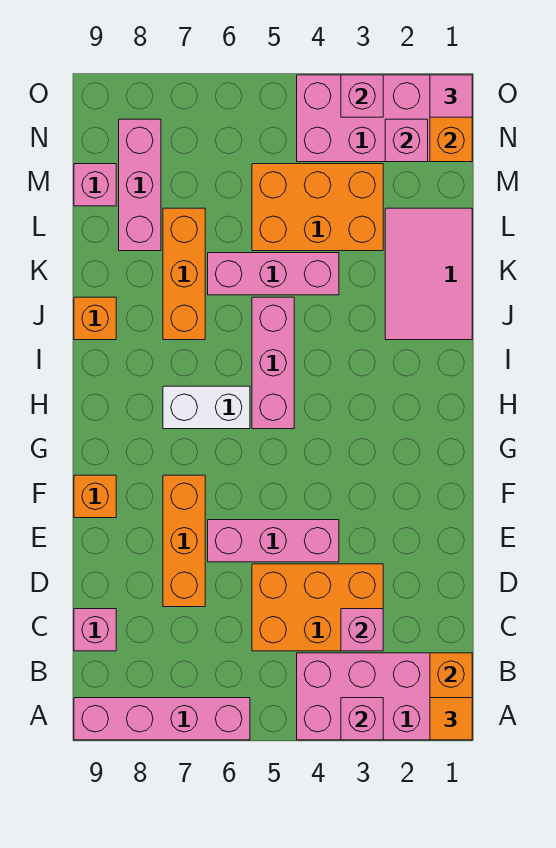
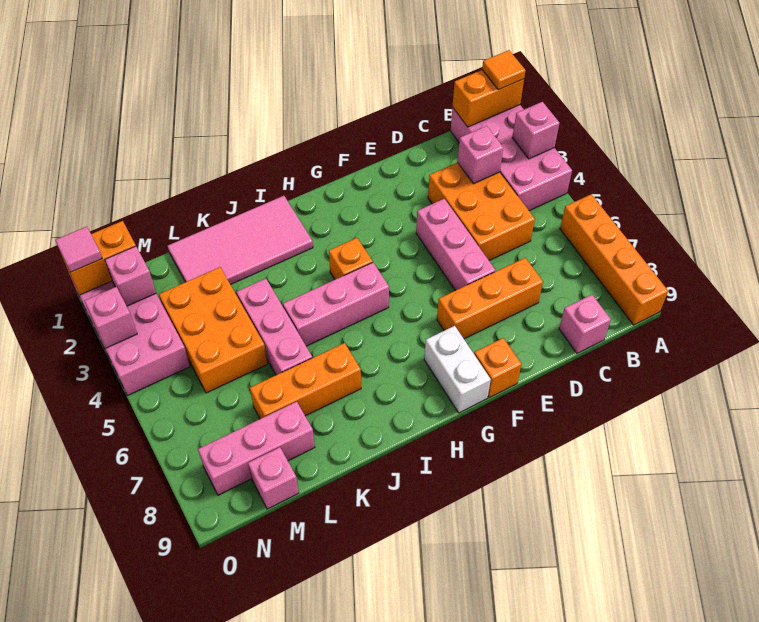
pink 1x4 brick [74,698,250,740] -> orange 1x4 brick [560,194,668,325]
white 1x2 brick [163,386,250,429] -> white 1x2 brick moved to [424,326,491,413]
pink 2x3 tile [385,208,472,340] -> pink 2x4 tile [168,196,313,285]
orange 1x1 brick [74,297,116,340] -> orange 1x1 brick moved to [329,238,373,279]

